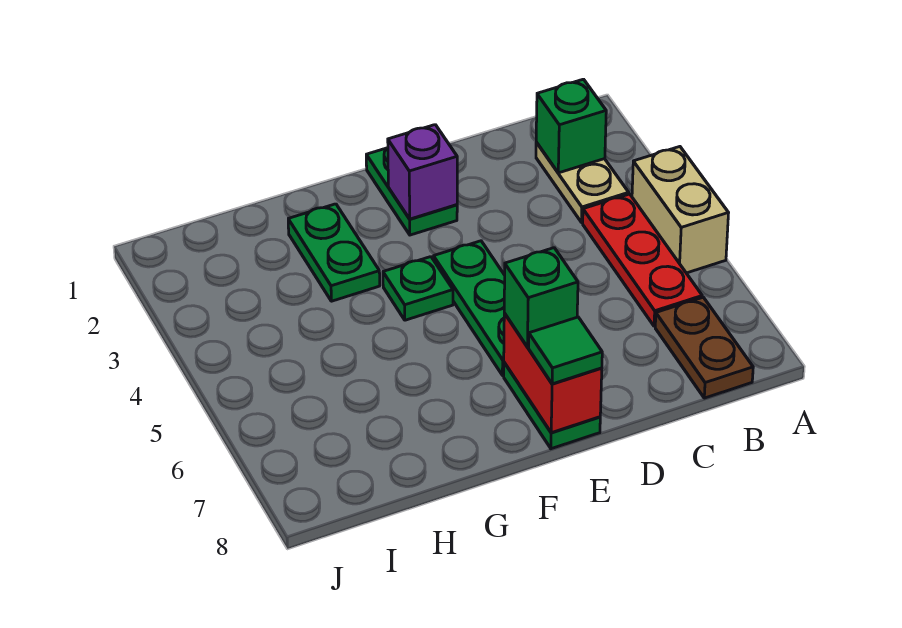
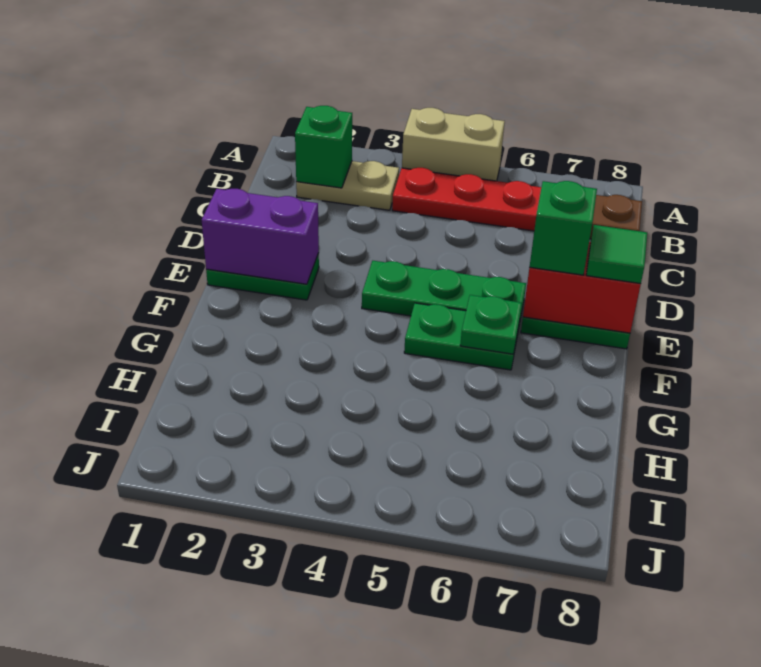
purple 1x1 brick [388,125,457,219] -> purple 1x2 brick [202,189,319,284]
green 1x1 plate [383,257,453,320] -> green 1x1 plate moved to [460,295,522,354]
green 1x2 plate [288,204,380,301] -> green 1x2 plate moved to [404,303,519,370]

